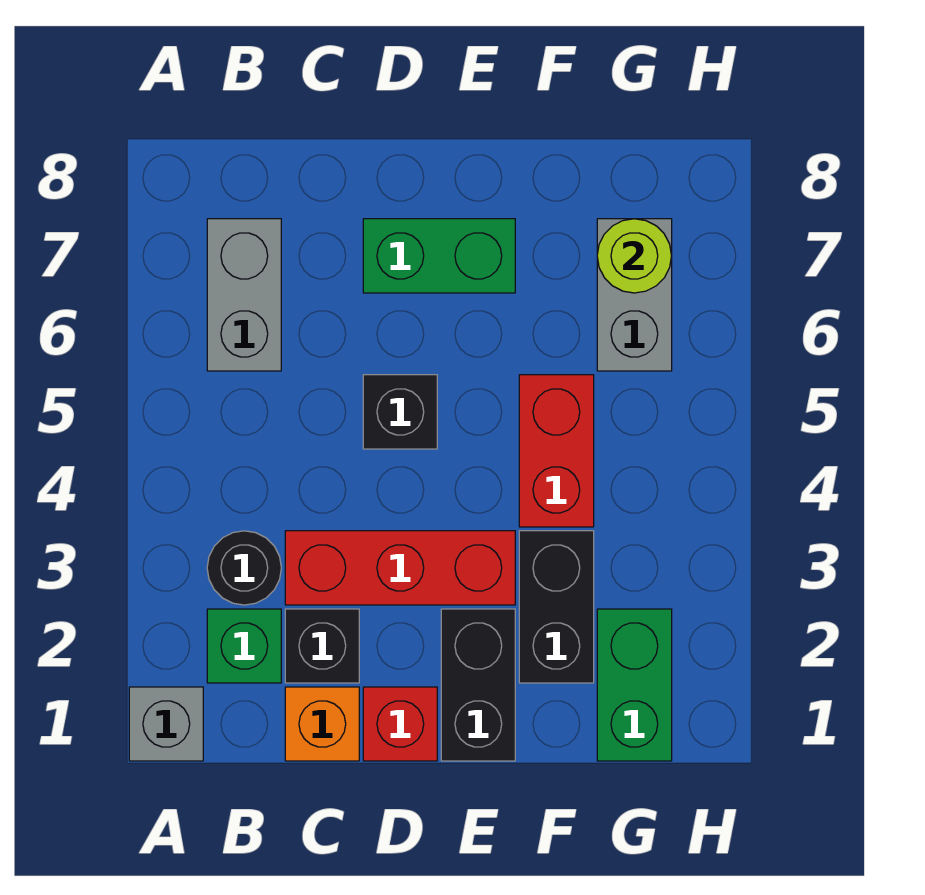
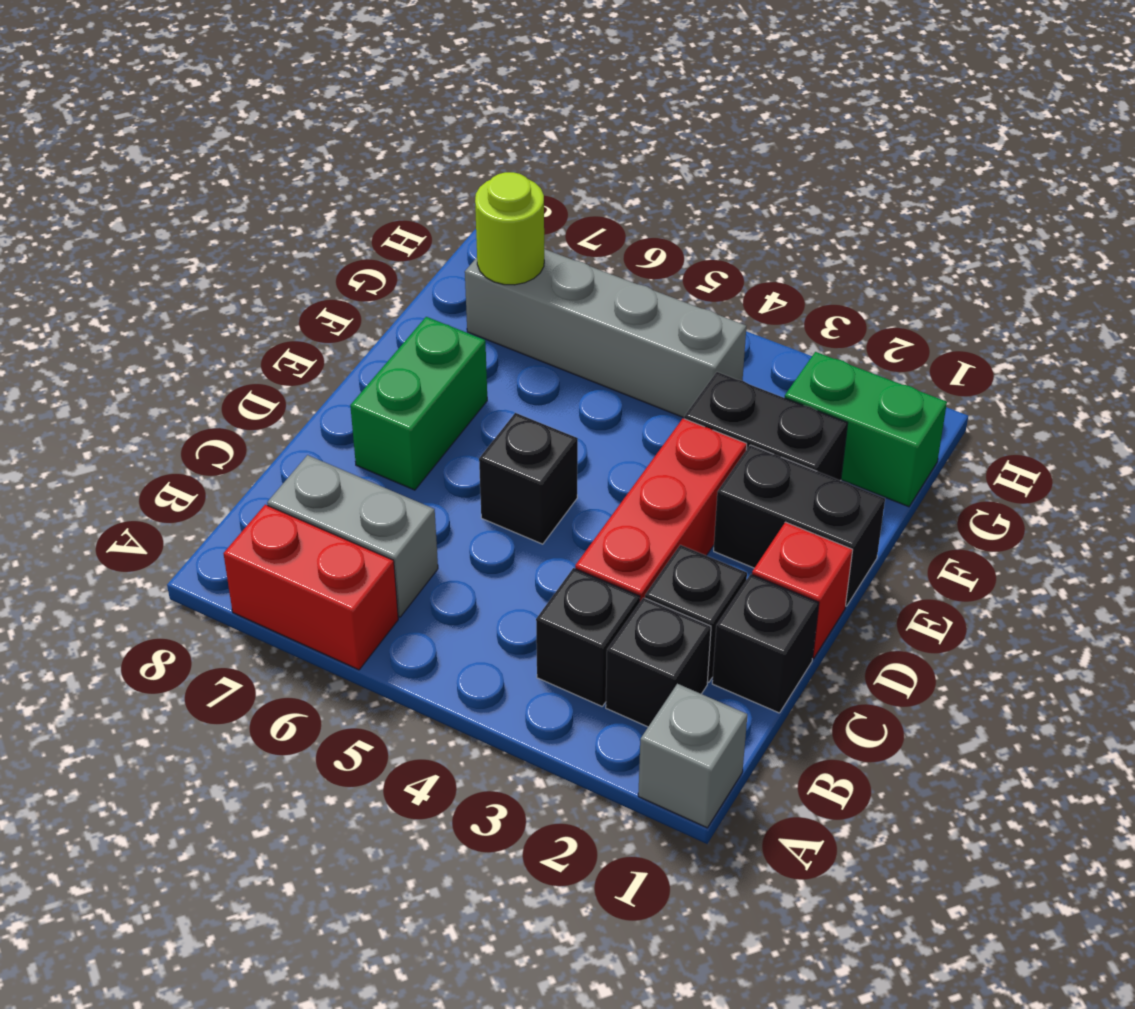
green 1x1 brick [207,609,281,683] -> black 1x1 brick [606,598,711,727]
black 1x1 round brick [207,531,281,605] -> black 1x1 brick [536,568,640,706]
orange 1x1 brick [285,687,359,761] -> black 1x1 brick [712,574,819,713]
red 1x2 brick [519,375,594,527] -> red 1x2 brick moved to [224,505,398,670]
grey 1x2 brick [597,219,672,371] -> grey 1x4 brick [465,249,746,418]

